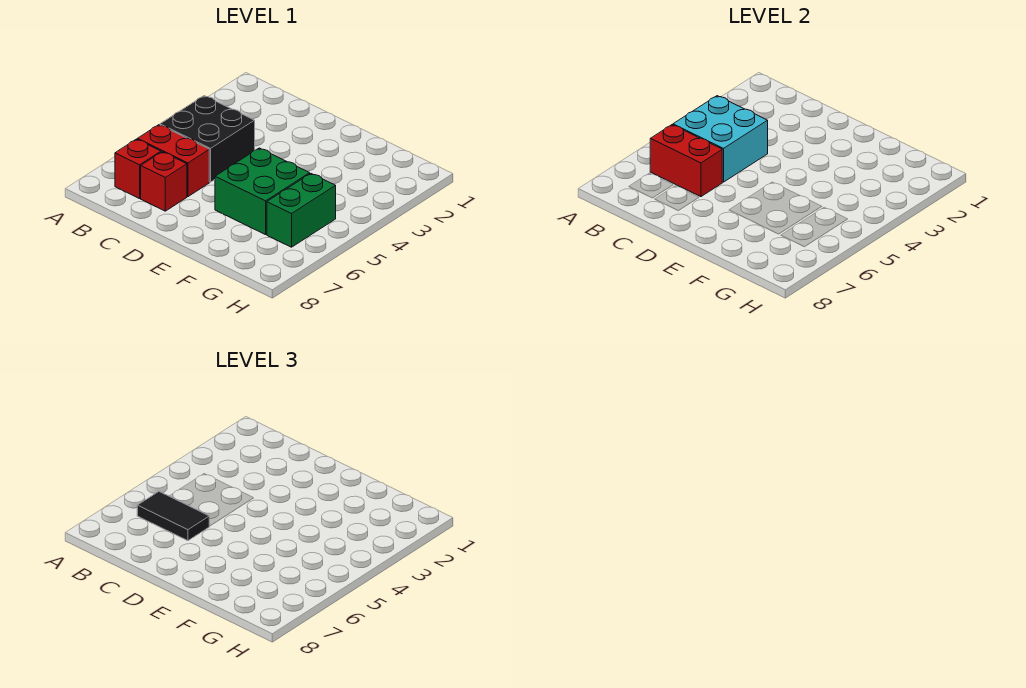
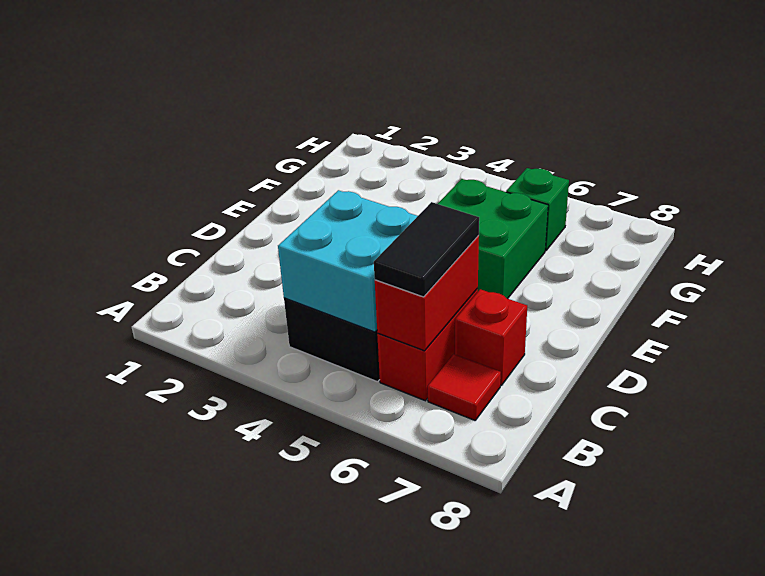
red 1x1 brick [115,139,161,199] -> red 1x1 tile [428,354,501,420]
green 1x2 brick [267,174,336,247] -> green 1x1 brick [506,168,569,251]

